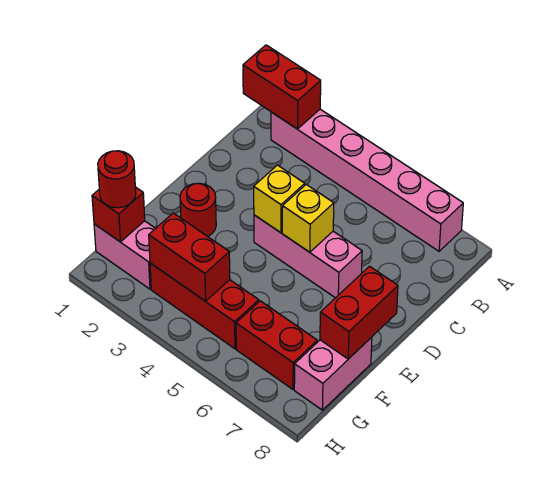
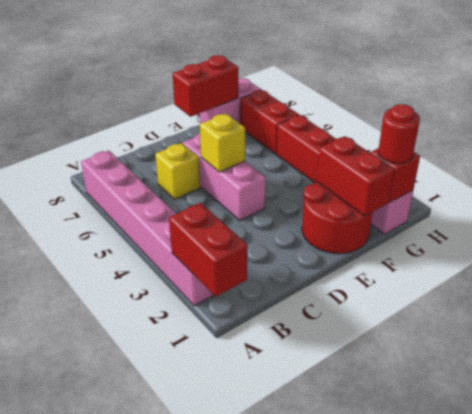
yellow 1x1 brick [254,165,305,233] -> yellow 1x1 brick moved to [155,143,200,199]
red 1x1 round brick [180,183,216,236] -> red 2x2 round brick [302,182,373,254]
red 1x2 brick [149,213,230,301] -> red 1x2 brick moved to [317,136,395,216]

